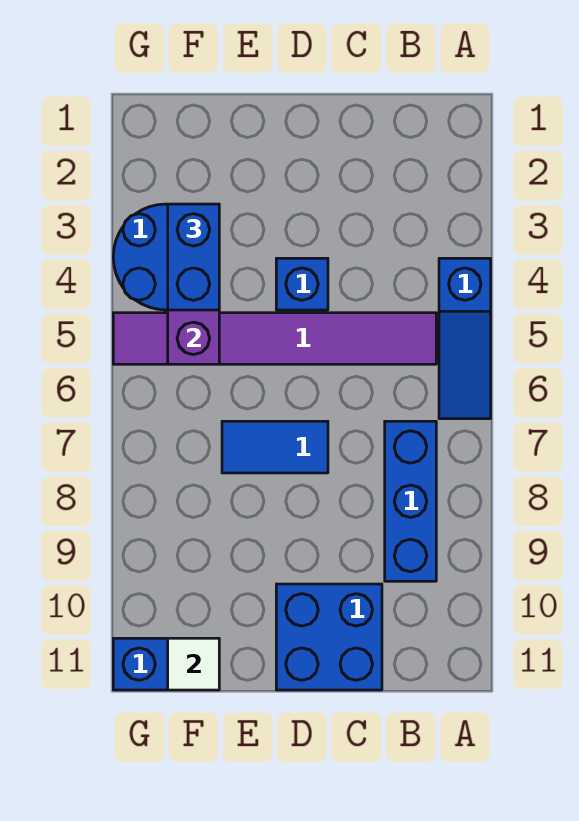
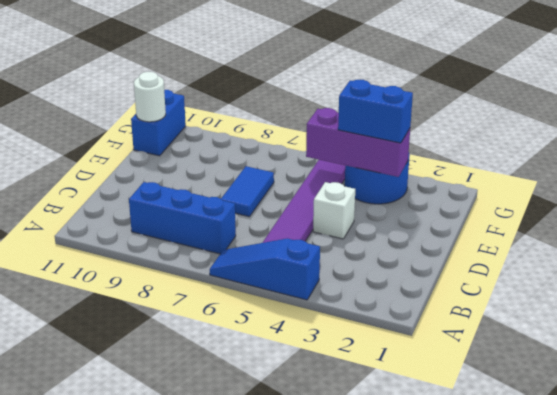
blue 2x2 brick [276,584,382,690] -> none
blue 1x1 brick [276,258,328,310] -> white 1x1 brick [313,182,355,239]
white 1x1 tile [168,638,219,690] -> white 1x1 round brick [134,72,166,122]

